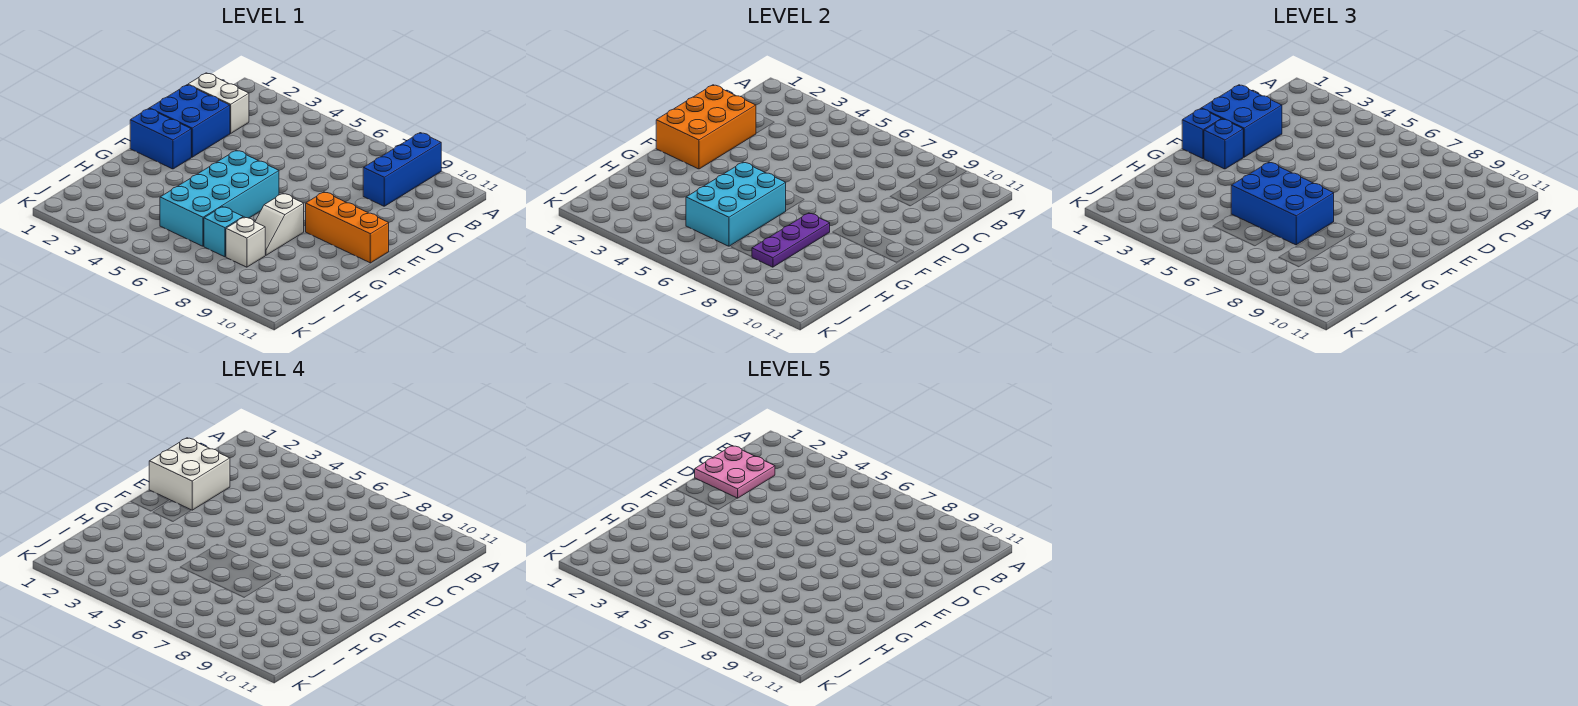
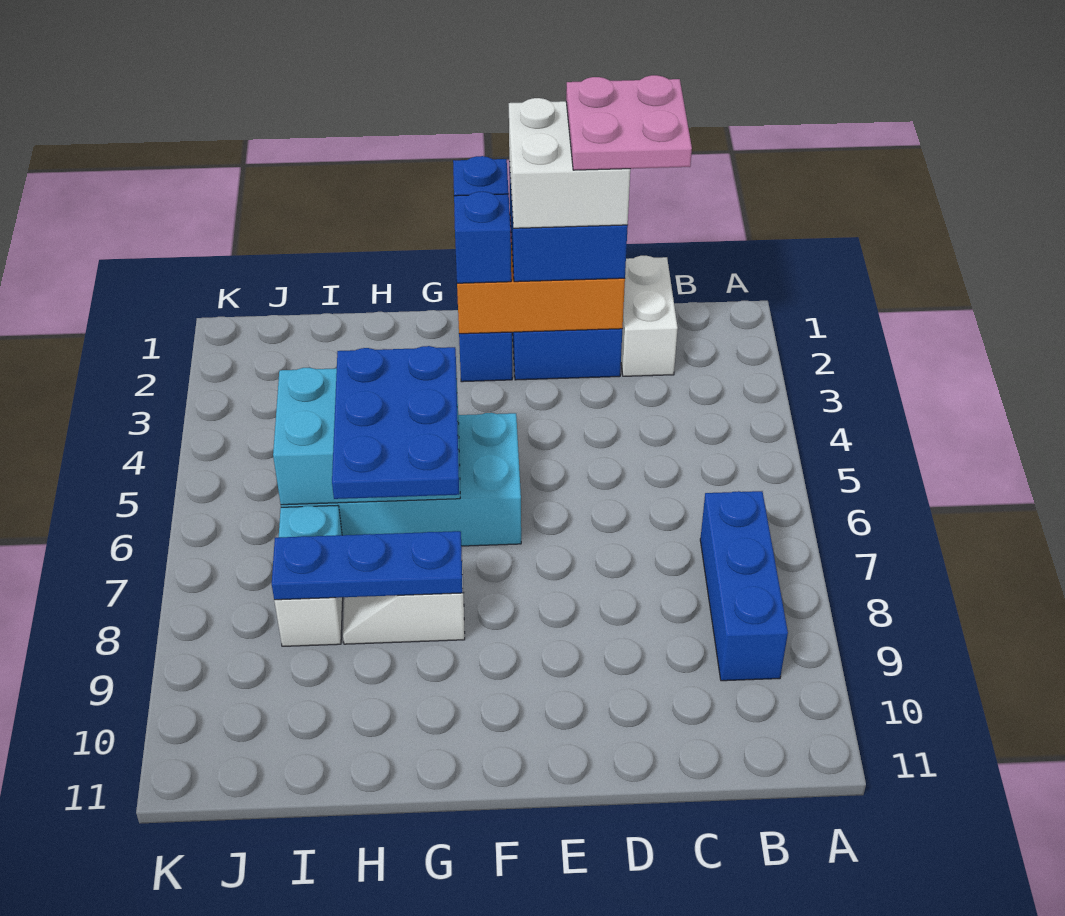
blue 1x3 brick [363,133,441,206] -> blue 1x3 brick turned to [700,491,788,681]
orange 1x3 brick [306,192,389,263] -> none
blue 2x3 brick [1231,162,1334,245] -> blue 2x3 plate [332,346,459,499]
purple 1x3 plate [752,213,830,267] -> blue 1x3 plate [272,531,463,600]

